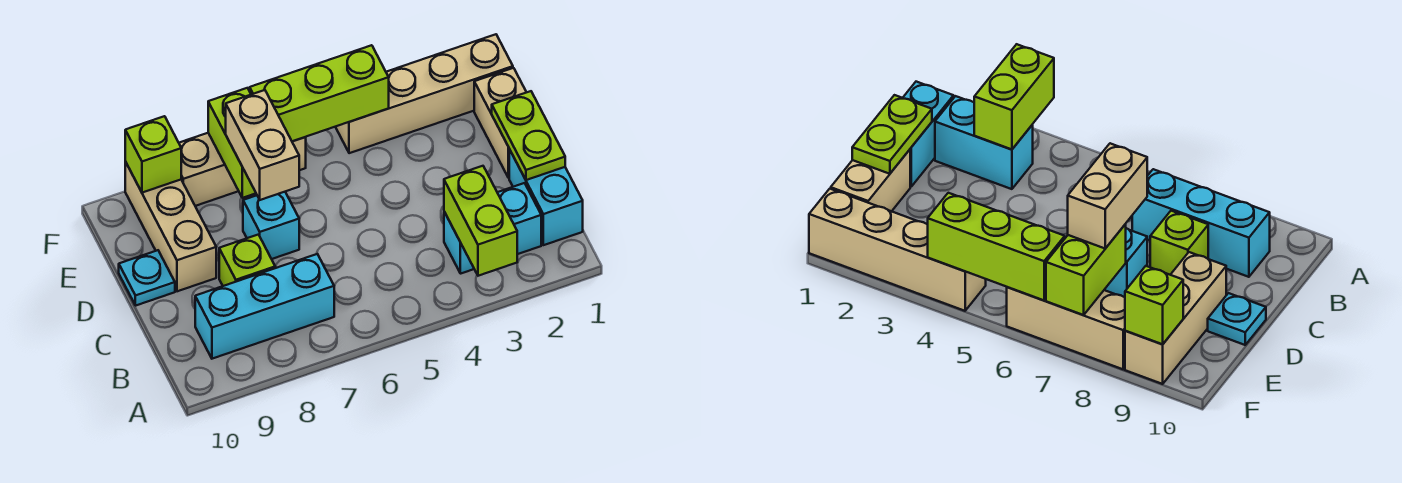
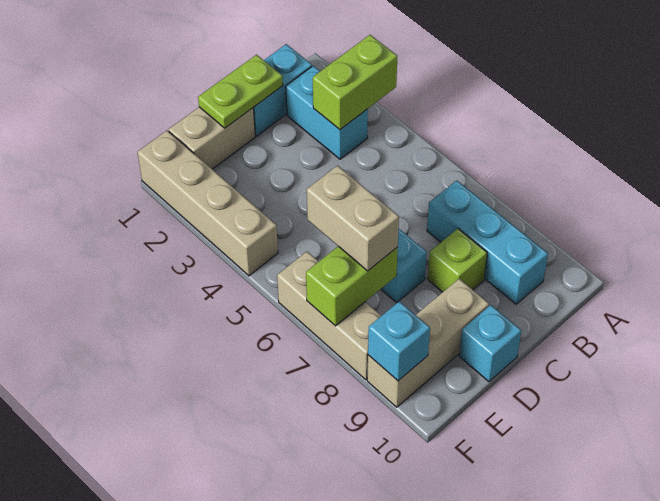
tan 1x2 brick [226,90,299,200] -> tan 1x2 brick turned to [307,166,399,271]
cyan 1x1 plate [119,250,175,306] -> cyan 1x1 brick [459,305,521,382]
lime 1x3 brick [250,45,389,141] -> none
lime 1x1 brick [125,116,181,193] -> cyan 1x1 brick [368,301,430,381]

